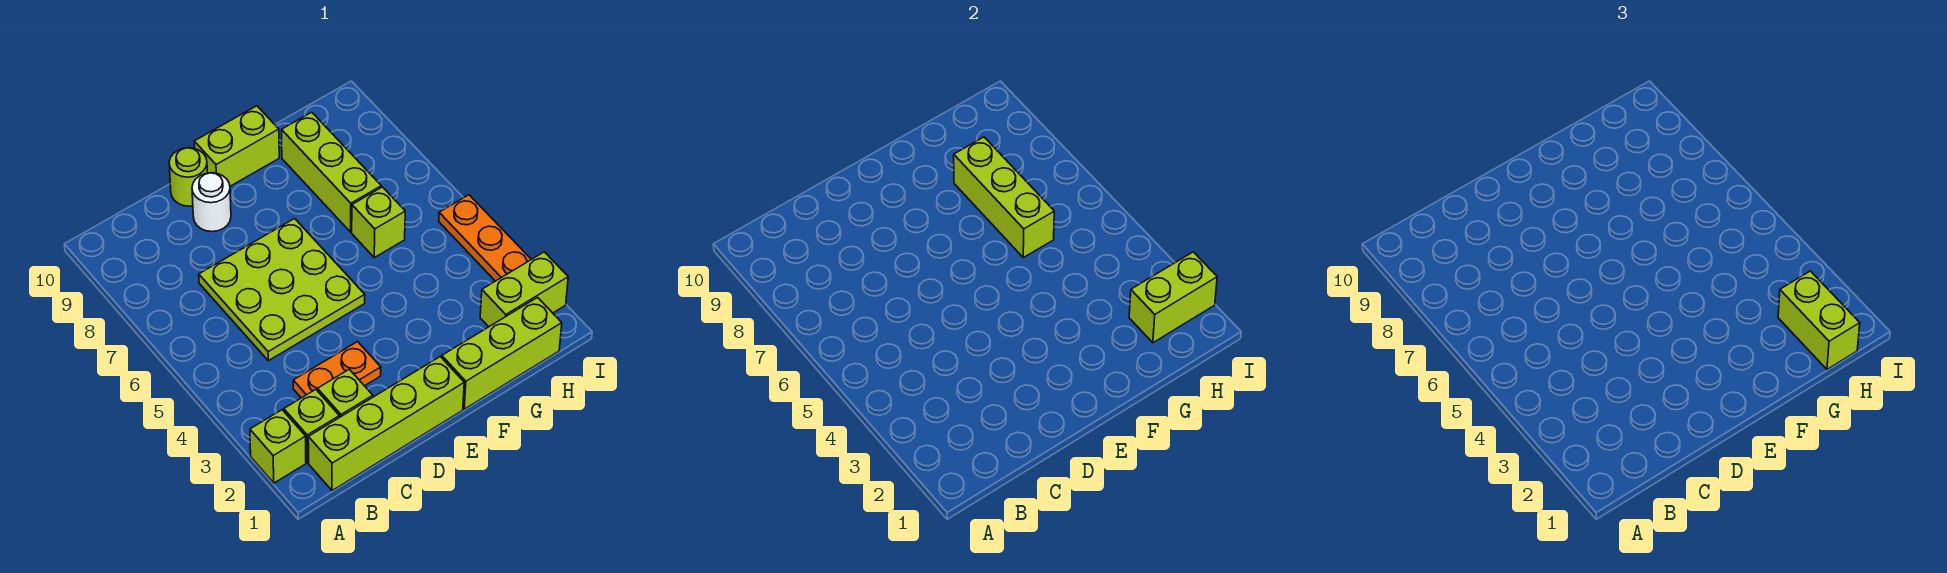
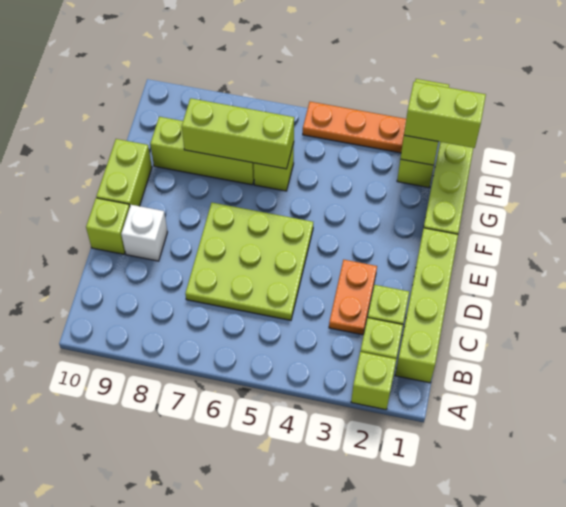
white 1x1 round brick [192,173,231,232] -> white 1x1 brick [121,205,167,261]
lime 1x1 round brick [169,148,207,206] -> lime 1x1 brick [86,198,130,254]

